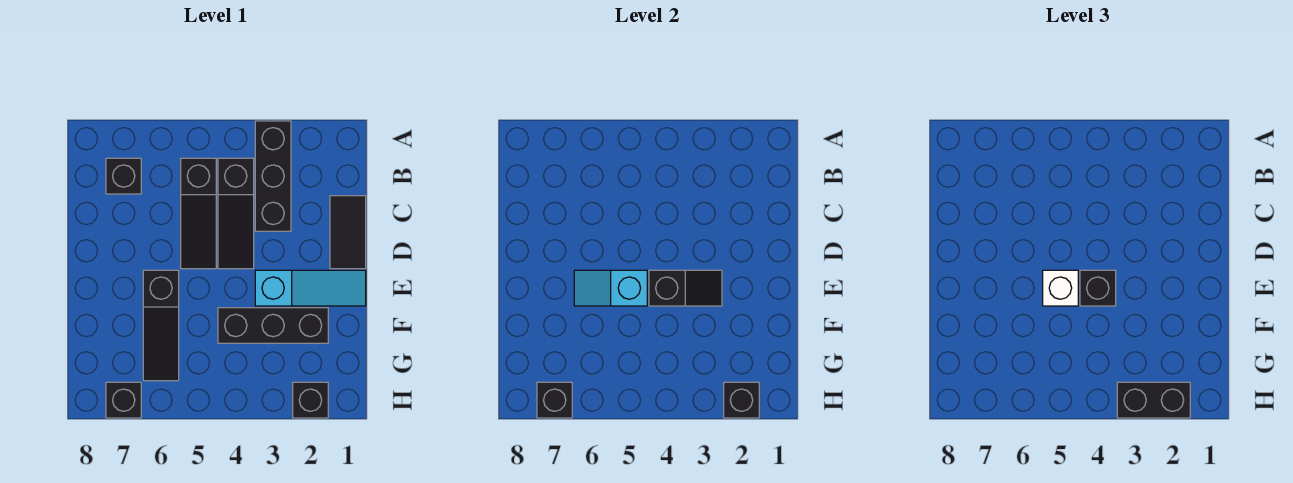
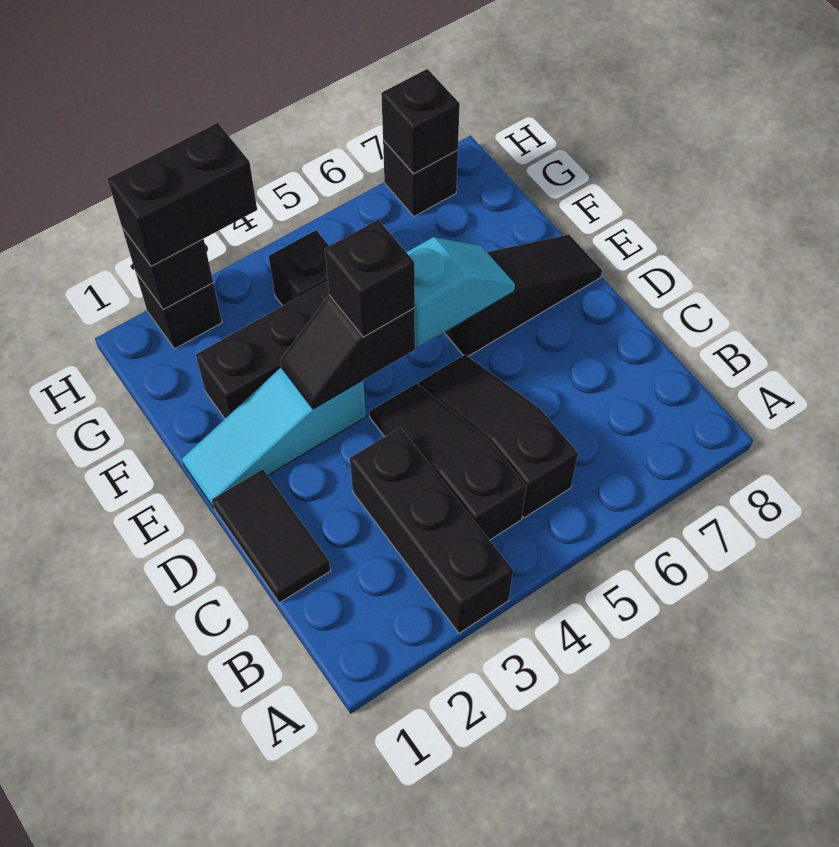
black 1x1 brick [106,158,141,194] -> black 1x1 brick moved to [269,230,329,306]
white 1x1 brick [1043,270,1078,306] -> none
black 1x3 slope [143,270,179,381] -> black 1x3 slope turned to [444,235,602,356]

